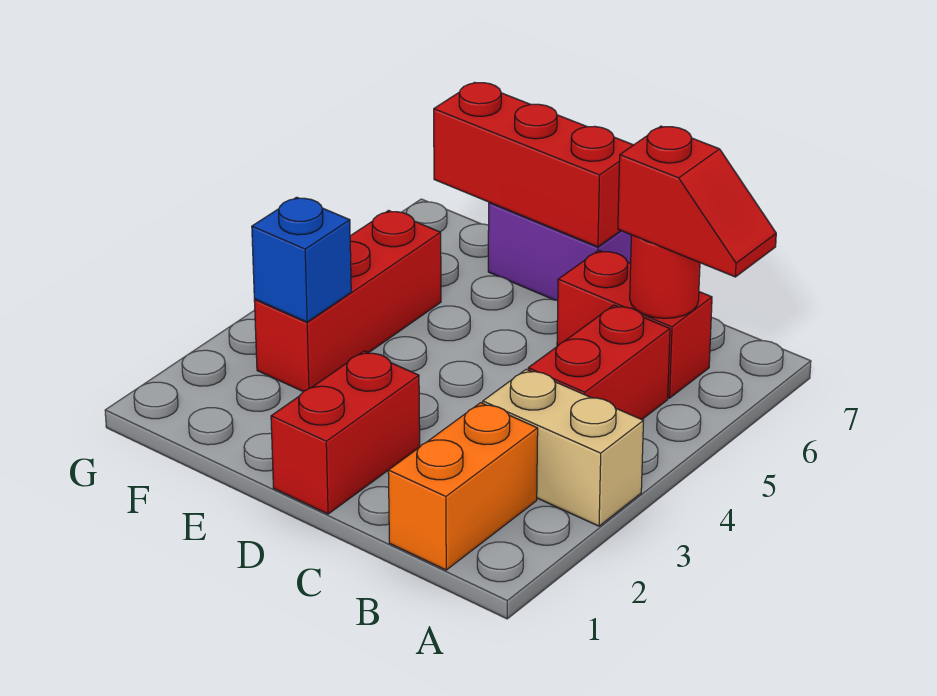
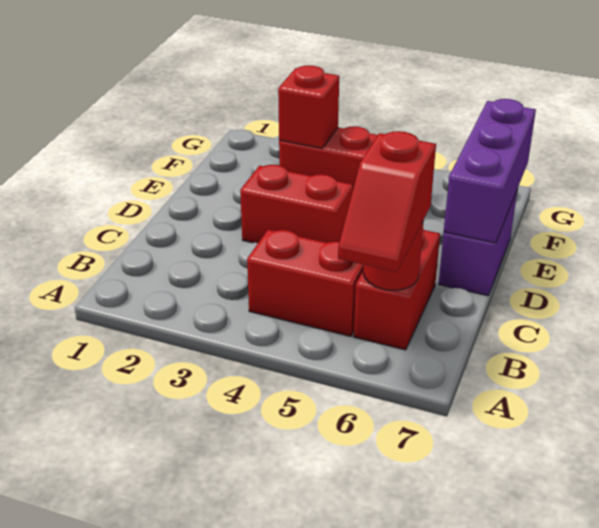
tan 1x2 brick [483,369,643,526] -> none
orange 1x2 brick [388,403,538,570] -> none
red 1x2 brick [271,351,420,514] -> red 1x2 brick moved to [240,165,353,243]
red 1x3 brick [434,82,633,247] -> purple 1x3 brick [444,99,536,243]
blue 1x1 brick [252,197,351,322] -> red 1x1 brick [278,65,339,149]

